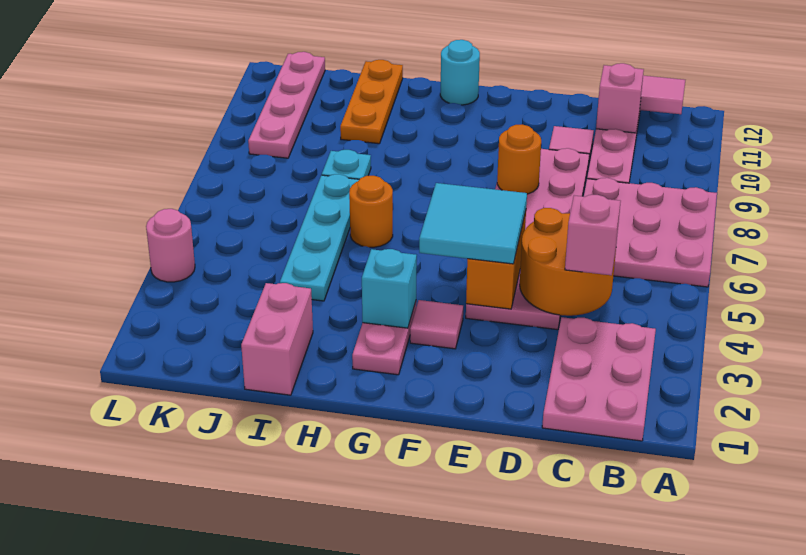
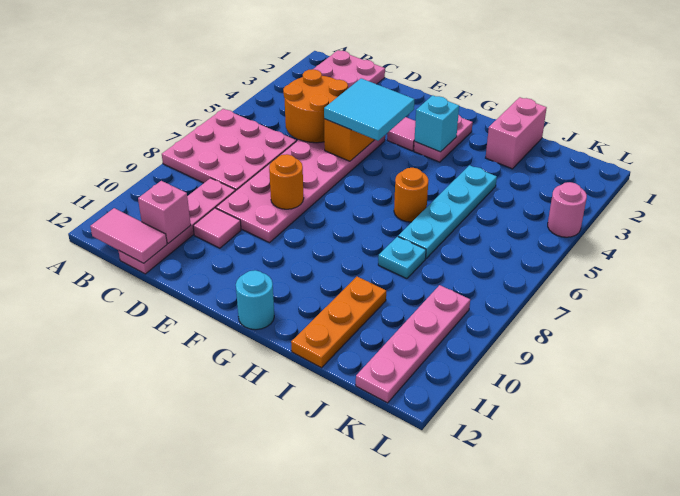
pink 1x1 brick [565,195,621,275] -> none

